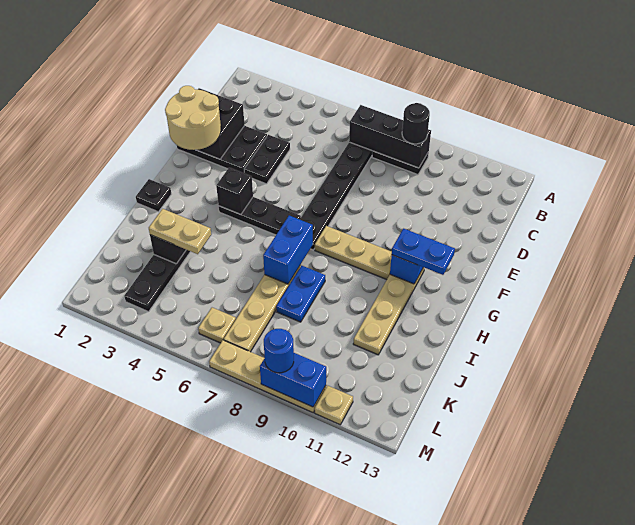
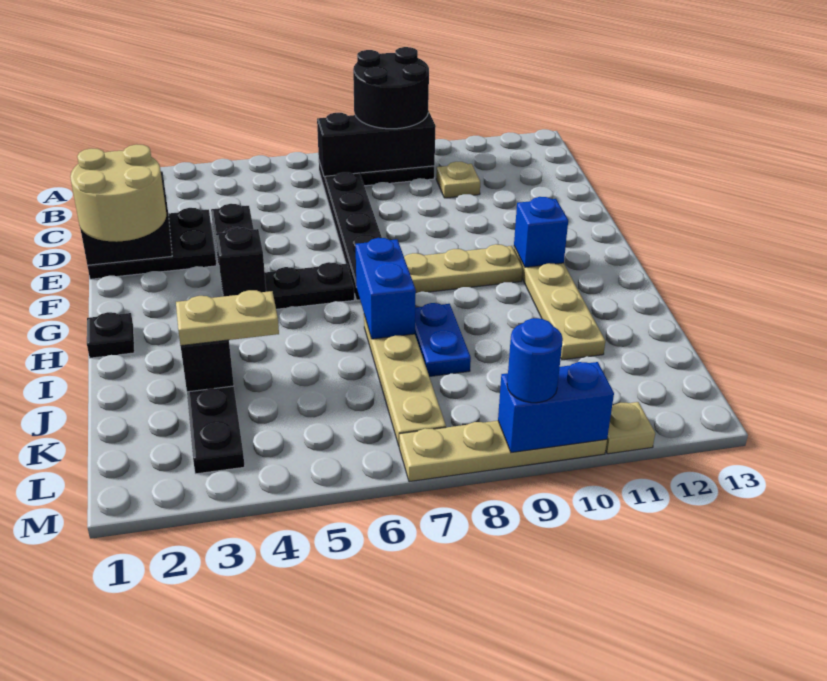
black 1x1 round brick [402,103,430,144] -> black 2x2 round brick [353,47,429,129]
blue 1x2 plate [392,229,455,275] -> none
tan 1x1 plate [198,308,236,343] -> tan 1x1 plate moved to [436,162,480,198]

